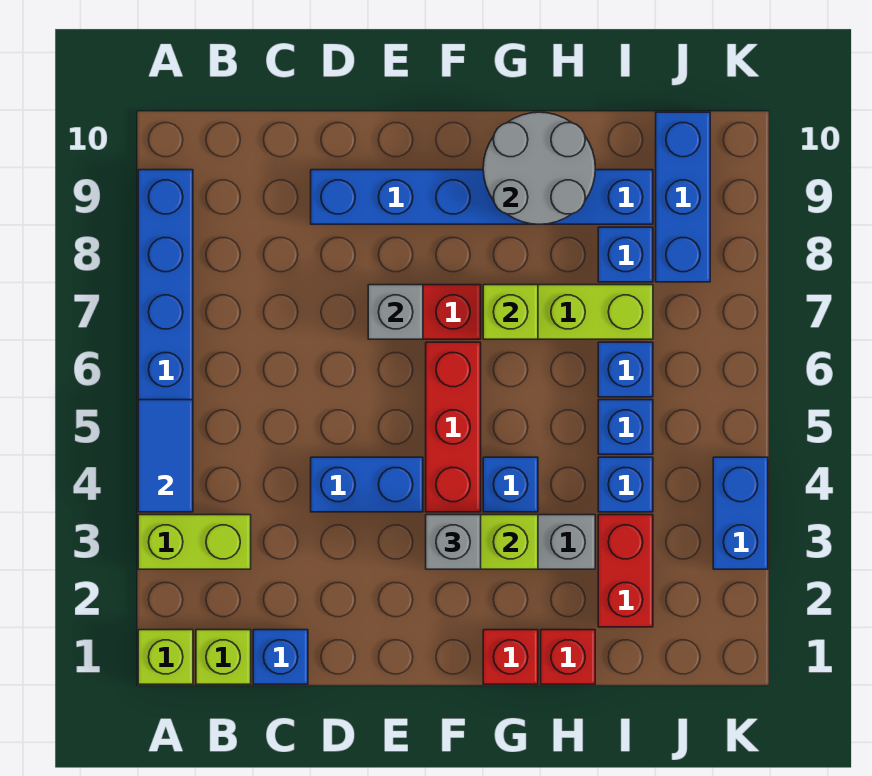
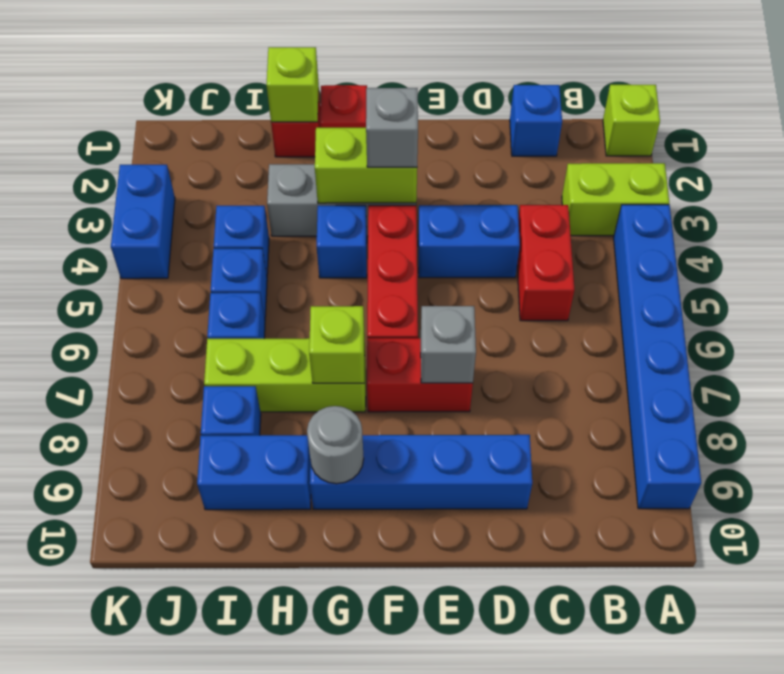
blue 1x2 tile [138,400,193,512] -> none
lime 1x1 brick [196,630,251,684] -> lime 1x1 brick moved to [266,47,319,122]
grey 2x2 round brick [483,112,595,224] -> grey 1x1 round brick [307,406,364,484]
red 1x2 brick [598,515,653,627] -> red 1x2 brick moved to [517,205,575,321]
blue 1x3 brick [656,112,710,282] -> none

